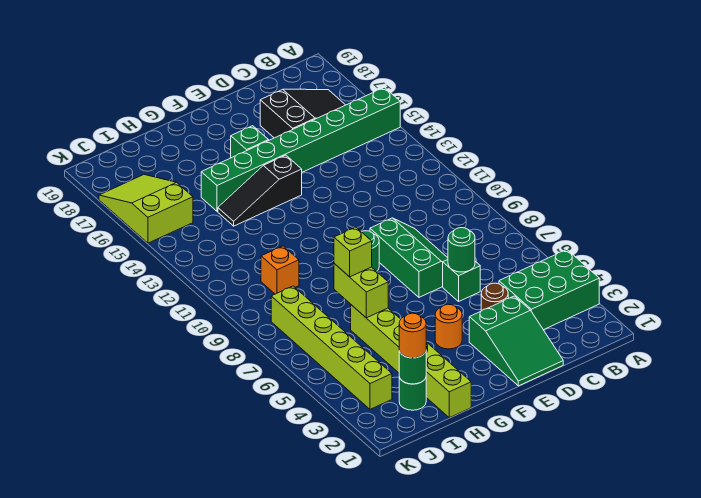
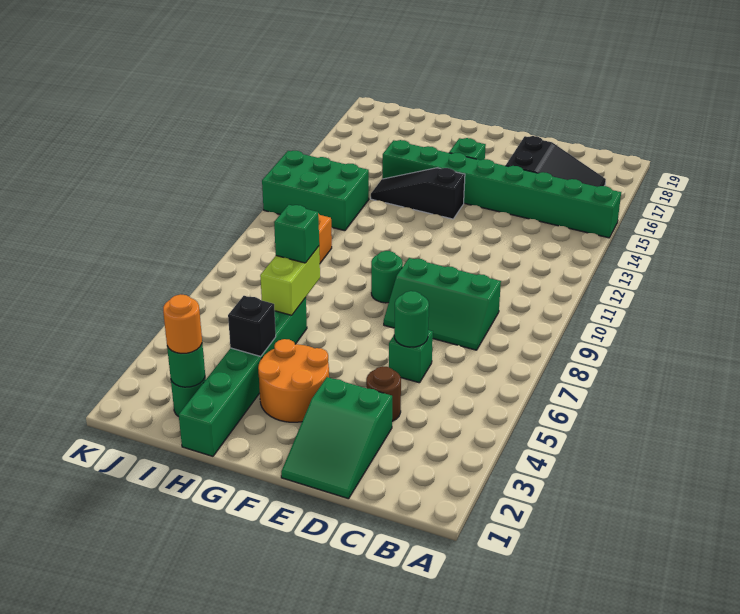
green 2x3 brick [499,250,599,330] -> green 2x3 brick moved to [262,151,369,231]
green 2x3 slope [370,218,448,297] -> green 2x3 slope turned to [384,258,501,350]
orange 1x1 round brick [435,304,462,349] -> orange 2x2 round brick [258,339,329,422]
lime 1x6 brick [351,305,471,418] -> green 1x6 brick [179,297,307,456]
none -> black 1x1 brick [228,296,276,356]
lime 1x1 brick [334,227,372,277] -> green 1x1 brick [274,205,319,263]
lime 1x6 brick [271,286,392,409] -> none
lime 2x3 slope [99,175,193,243] -> none

